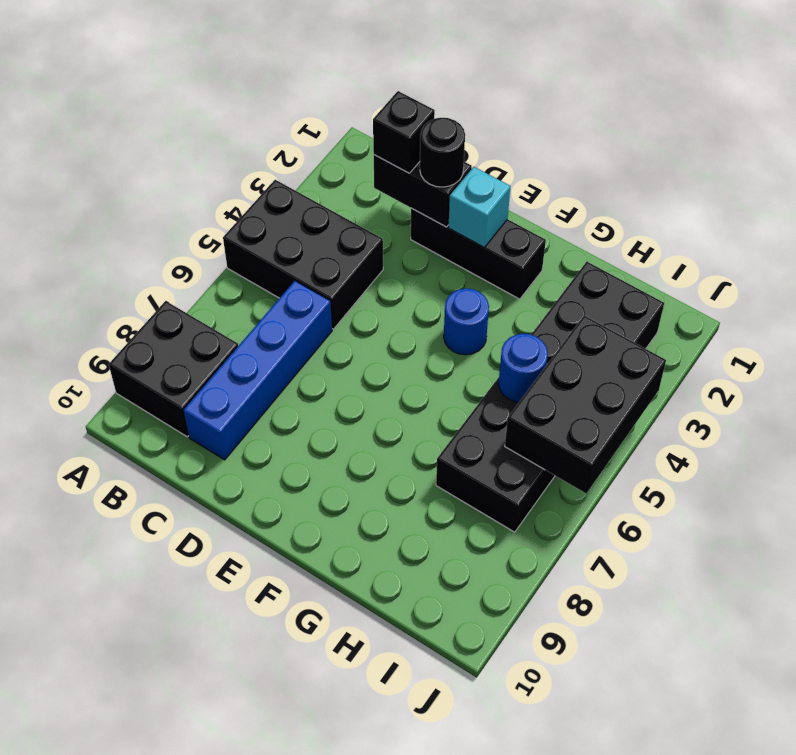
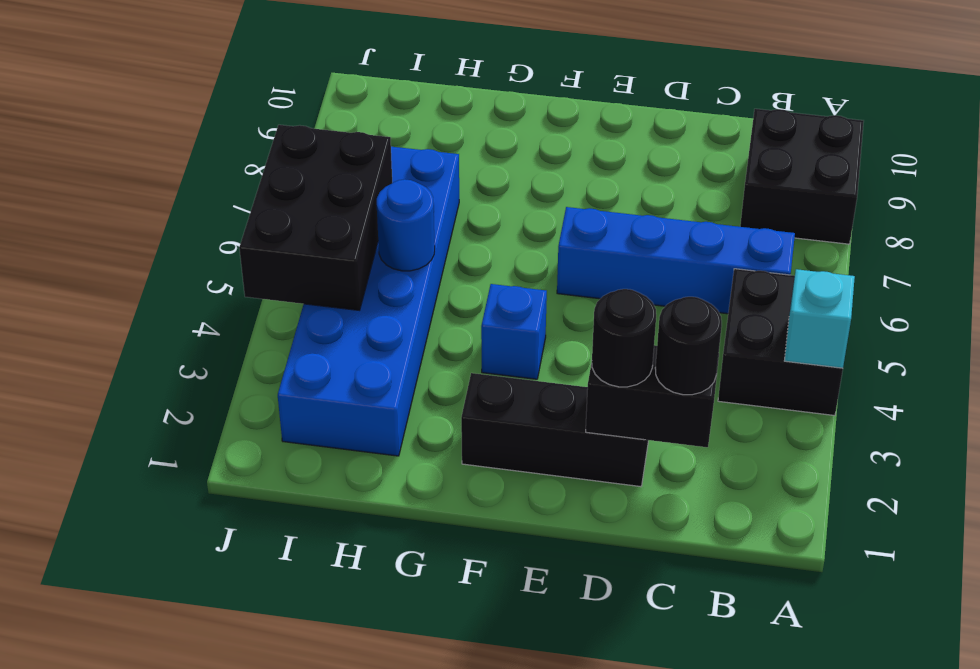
black 2x3 brick [223,180,383,329] -> black 2x2 brick [718,269,843,416]
black 1x1 brick [373,91,435,173] -> black 1x1 round brick [655,297,722,395]
blue 1x4 brick [184,281,332,460] -> blue 1x4 brick turned to [557,207,795,314]
cyan 1x1 brick [448,167,511,247] -> cyan 1x1 brick moved to [784,269,855,368]
blue 1x1 round brick [444,288,489,355] -> blue 1x1 brick [481,284,547,379]
black 2x6 brick [436,262,664,532] -> blue 2x6 brick [278,147,459,456]

